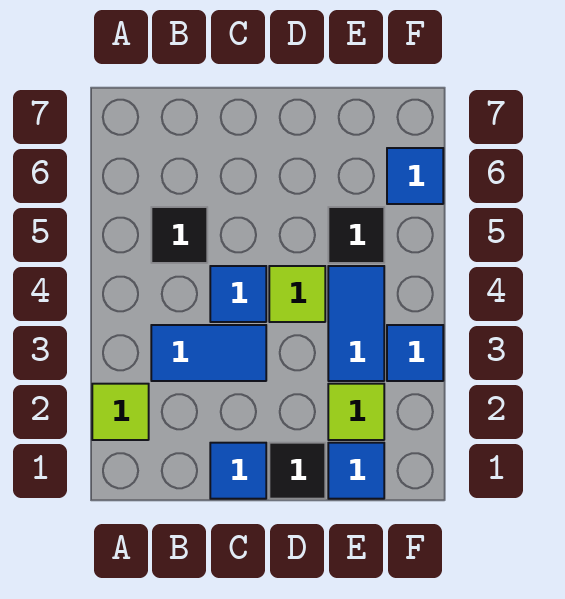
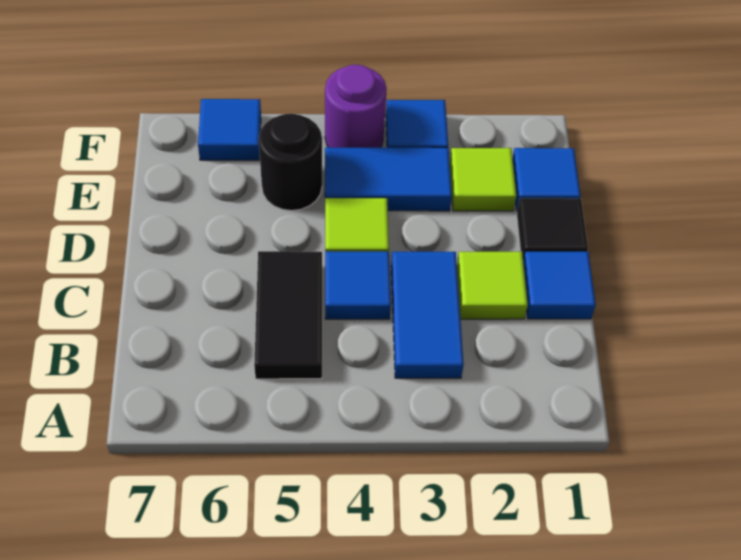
lime 1x1 tile [92,384,149,440] -> lime 1x1 tile moved to [457,252,528,319]
black 1x1 tile [151,207,207,263] -> black 1x2 tile [254,251,322,379]
black 1x1 tile [328,207,384,263] -> black 1x1 round brick [259,113,322,211]
none -> purple 1x1 round brick [325,65,387,148]

